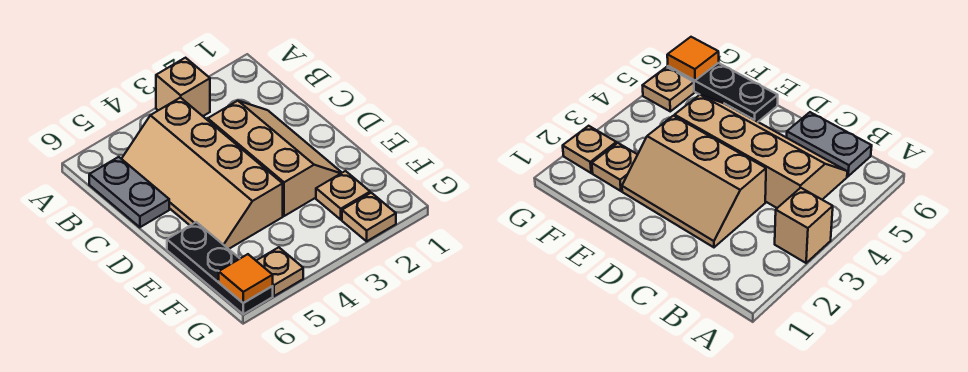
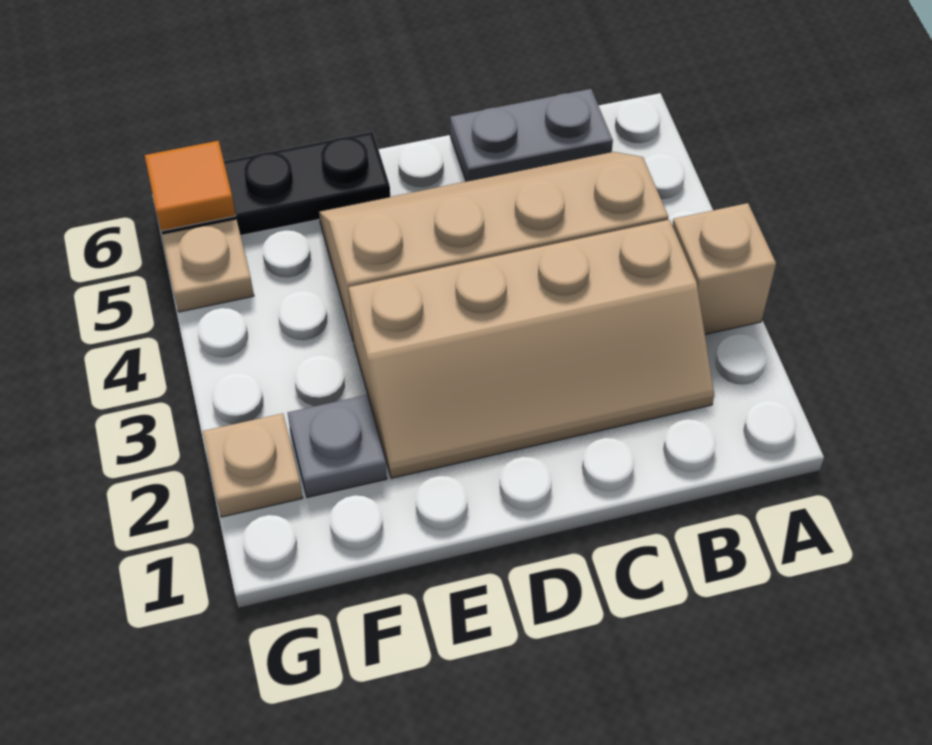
tan 2x3 slope [208,101,342,216] -> tan 2x4 slope [348,220,714,478]
tan 1x1 plate [316,171,370,220] -> grey 1x1 plate [288,395,387,497]

